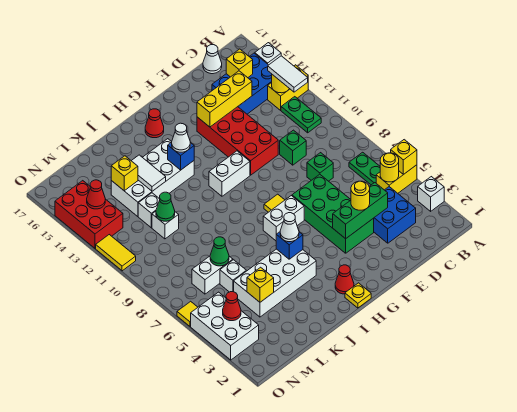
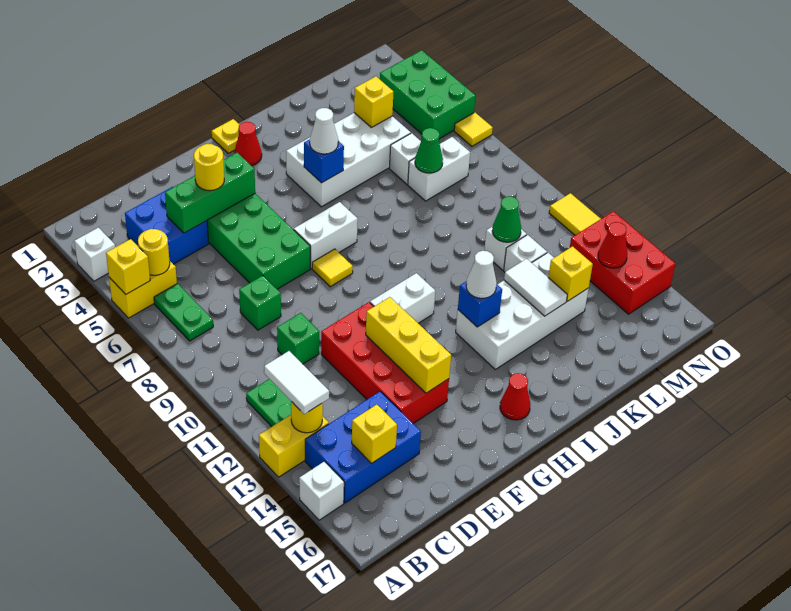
white 1x1 cone [203,45,222,74] -> none
yellow 1x3 brick [197,71,252,127] -> yellow 1x3 brick turned to [366,297,451,393]
white 2x3 brick [191,292,259,360] -> green 2x3 brick [380,50,476,139]
red 1x1 cone [223,292,241,321] -> none

